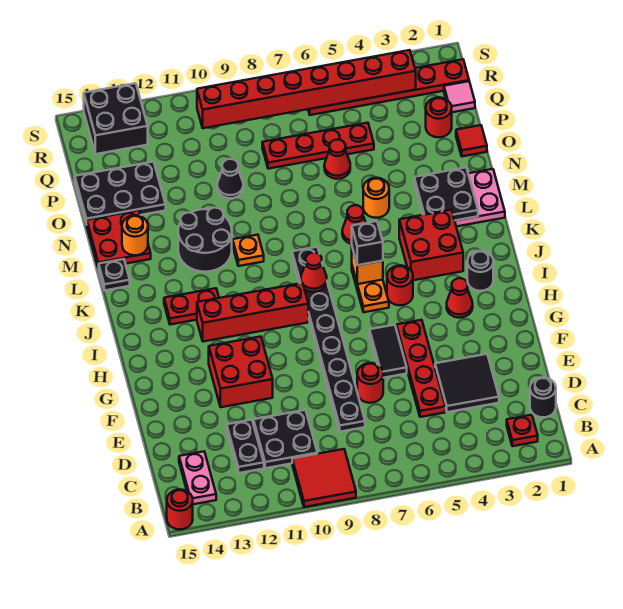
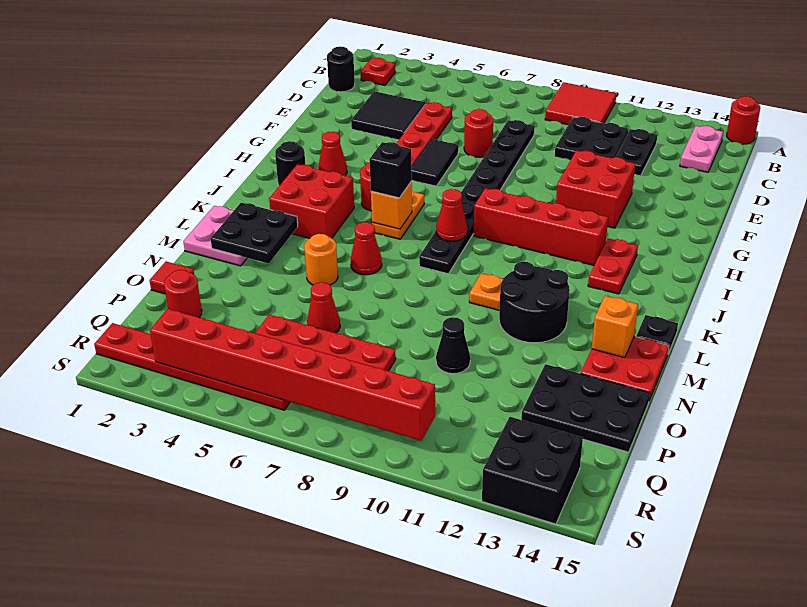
red 1x2 plate [164,288,219,325] -> red 1x2 plate turned to [588,238,638,294]
orange 1x1 round brick [122,215,148,255] -> orange 1x1 brick [592,296,638,358]
pink 1x1 tile [444,81,475,112] -> none

